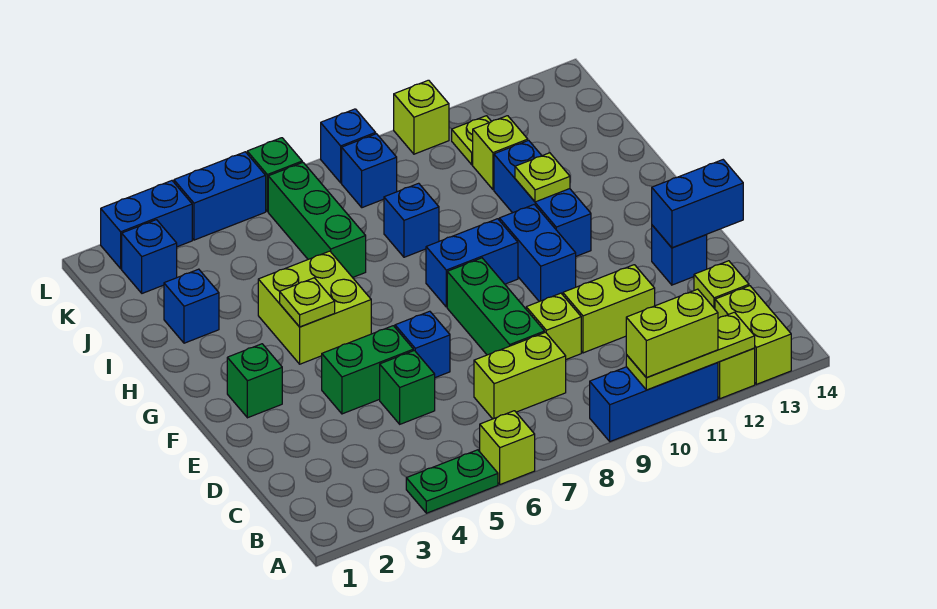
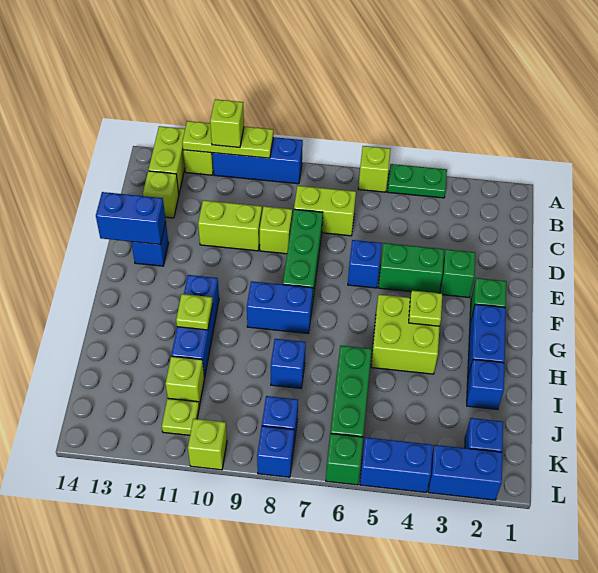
lime 1x2 brick [626,289,718,378] -> lime 1x1 brick [210,99,244,148]
green 1x1 brick [380,350,435,424] -> green 1x1 brick moved to [440,249,475,297]
blue 1x2 brick [499,204,576,302] -> blue 1x2 brick moved to [468,304,506,376]

